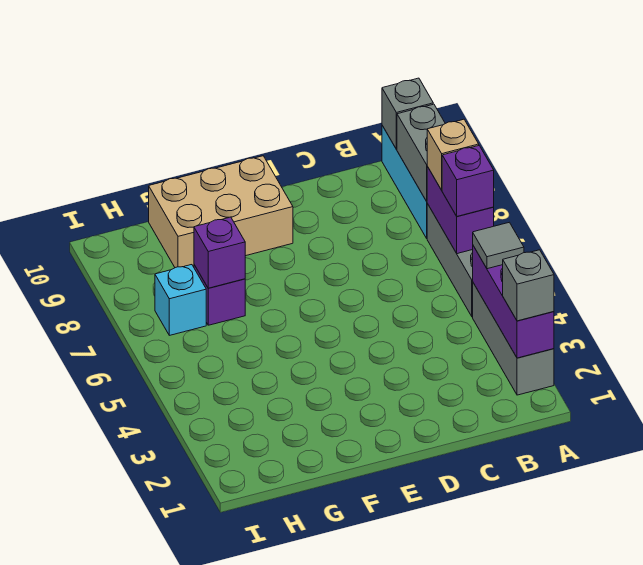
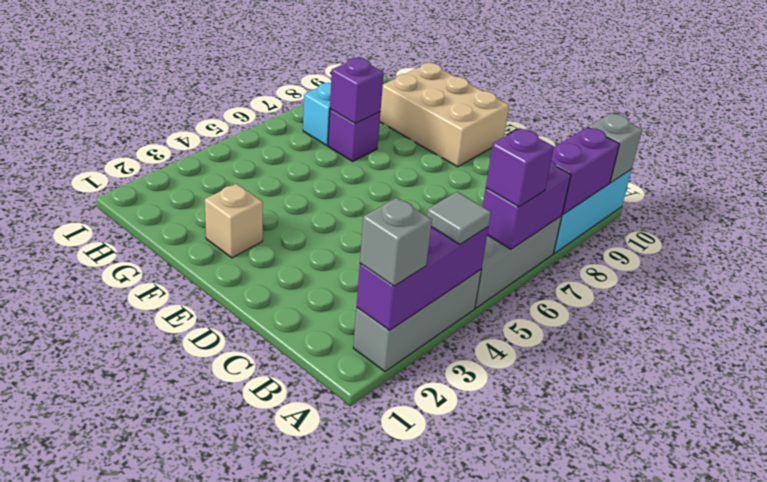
tan 1x1 brick [427,119,479,190] -> tan 1x1 brick moved to [205,184,263,258]
grey 1x2 brick [397,104,445,201] -> purple 1x2 brick [551,127,619,214]

